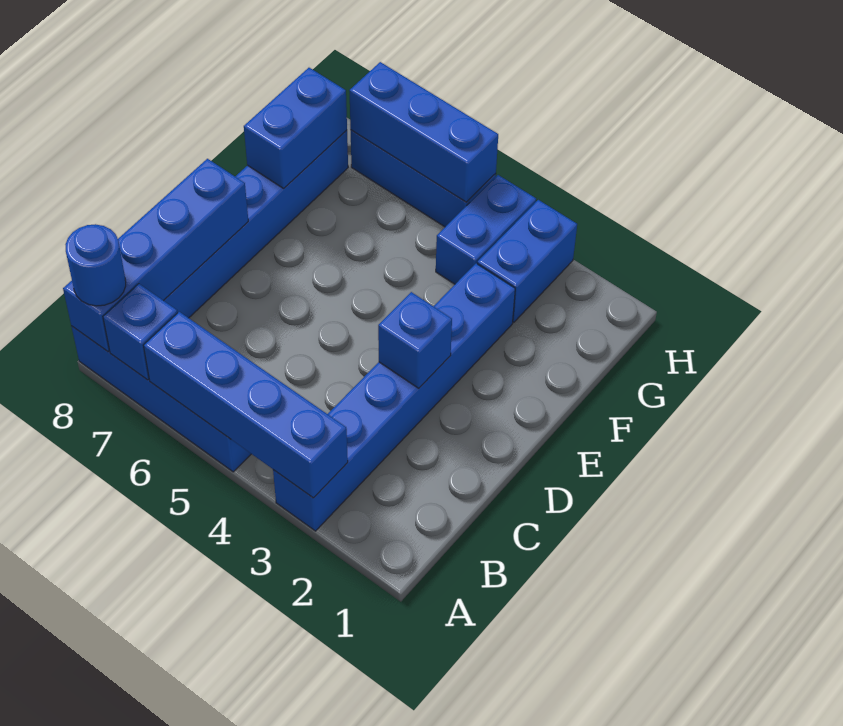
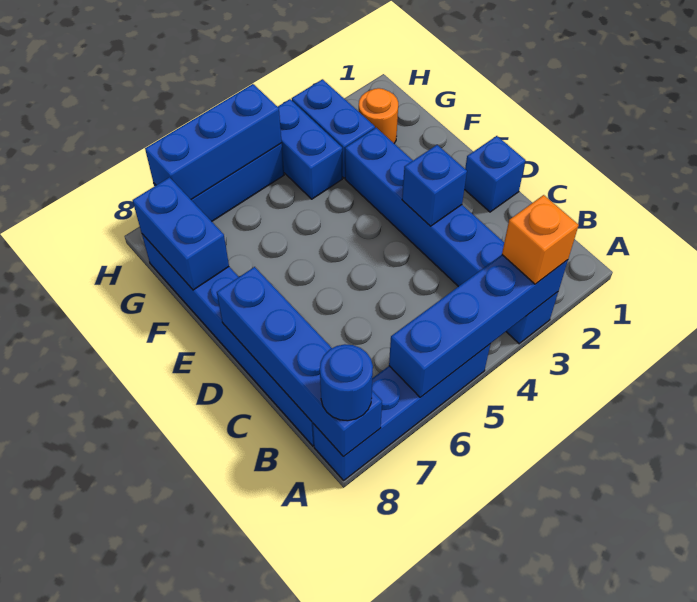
none -> orange 1x1 brick [502,195,579,284]
blue 1x1 brick [103,284,178,380] -> blue 1x1 brick moved to [464,136,526,212]
none -> orange 1x1 round brick [359,88,398,143]

